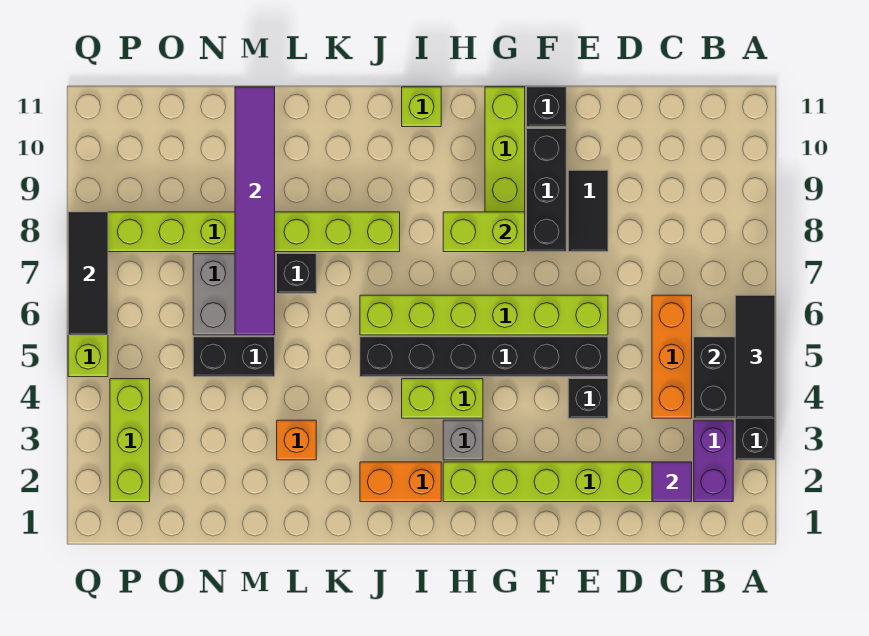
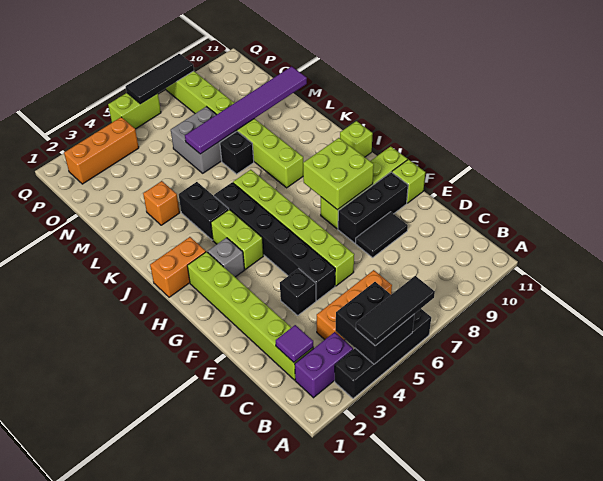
black 1x1 brick [527,87,566,127] -> lime 1x1 brick [392,159,425,203]
lime 1x2 brick [443,212,525,252] -> lime 2x2 brick [303,138,374,210]
orange 1x2 brick [360,462,441,502] -> orange 1x2 brick turned to [150,237,206,297]
black 1x2 brick [193,337,275,377] -> black 1x2 brick moved to [179,182,229,240]
lime 1x3 brick [110,379,150,502] -> orange 1x3 brick [64,117,139,184]

